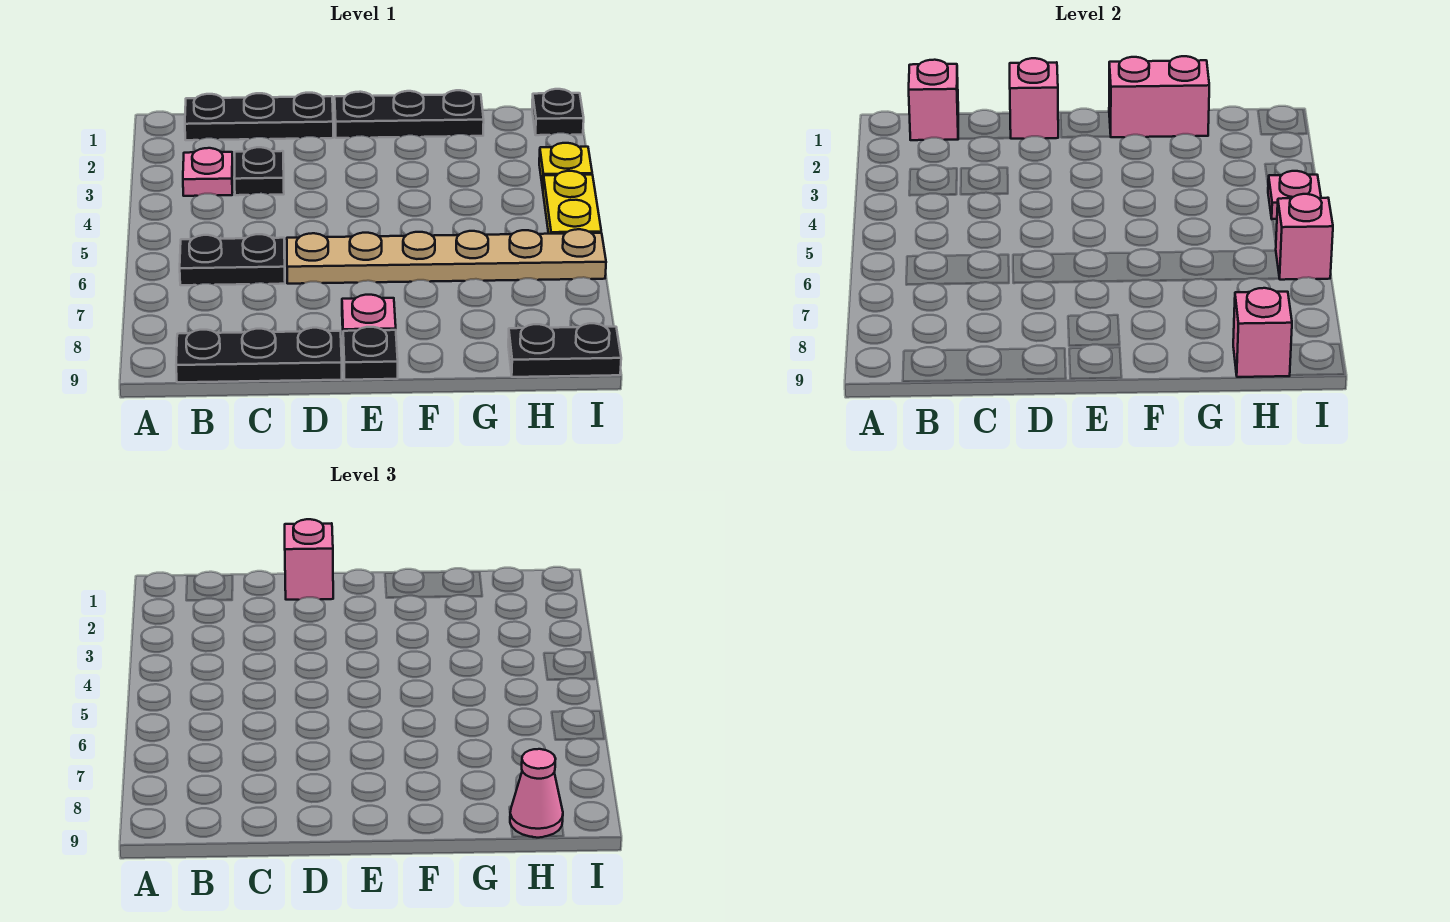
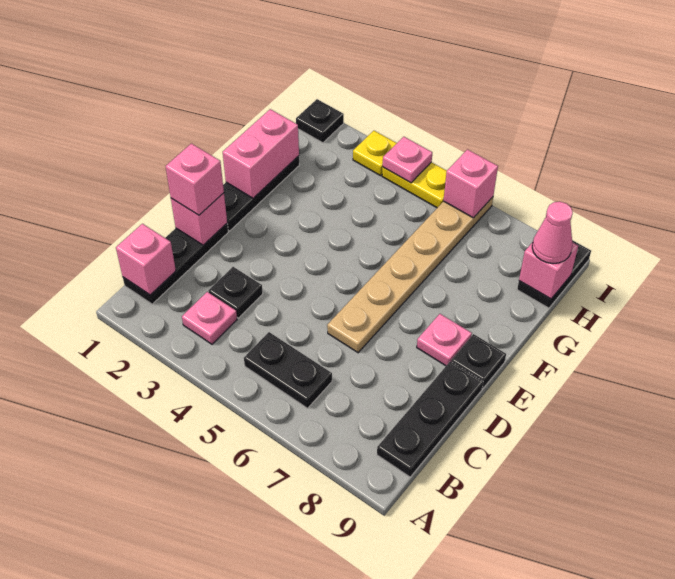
black 1x2 plate [180,234,285,285] -> black 1x2 plate turned to [244,332,332,408]

